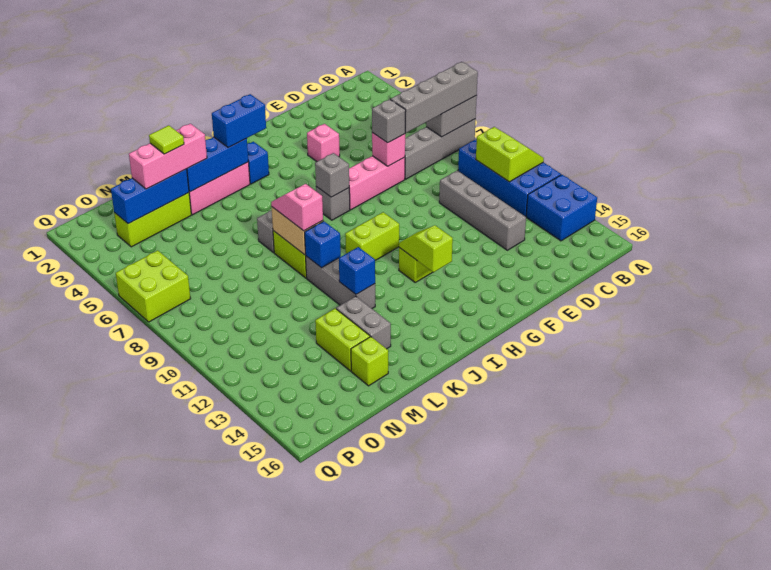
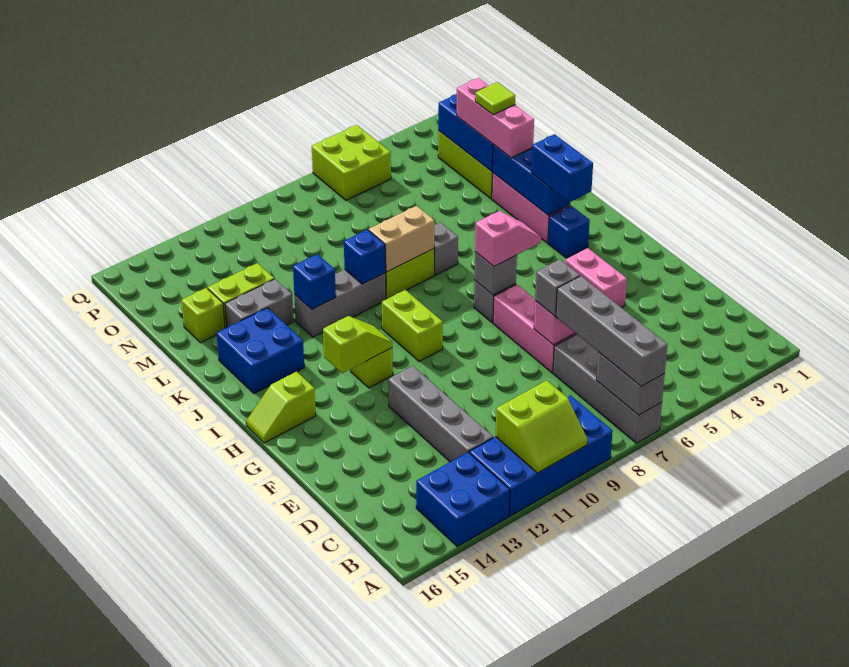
grey 1x4 brick [439,171,526,250] -> grey 1x4 brick turned to [388,366,493,462]
pink 1x1 brick [307,124,340,162] -> pink 1x2 brick [565,248,627,308]
none -> lime 1x2 slope [246,372,316,443]
none -> blue 2x2 brick [217,308,304,393]
pink 1x2 slope [271,184,323,231] -> pink 1x2 slope moved to [475,211,541,266]

